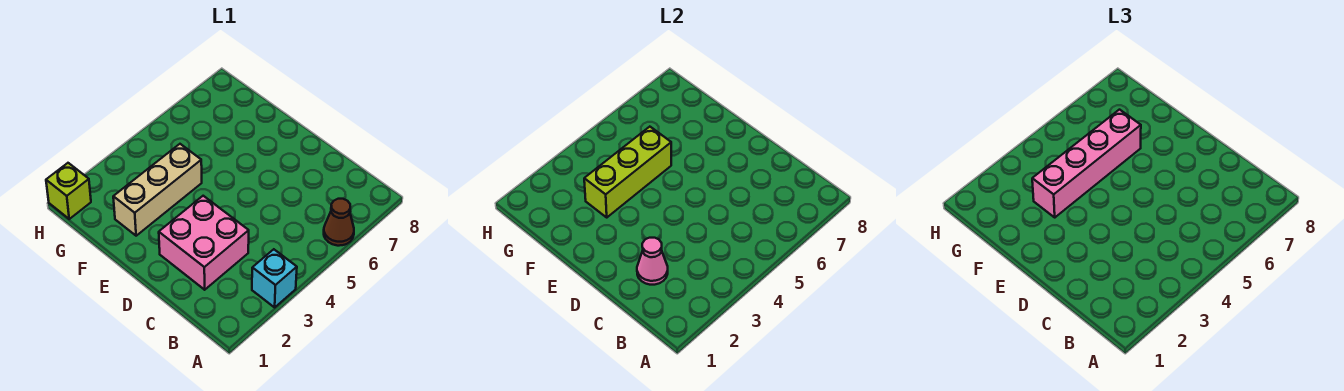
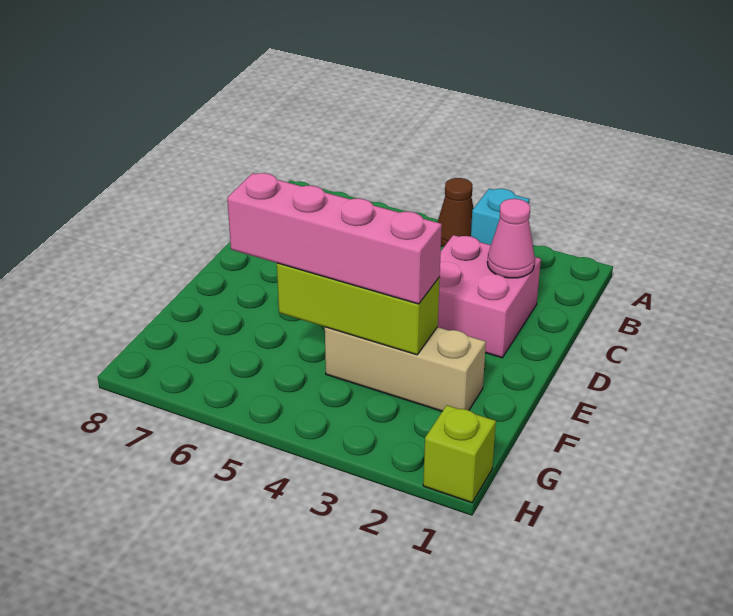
brown 1x1 cone [324,199,354,246] -> brown 1x1 cone moved to [438,178,474,247]

